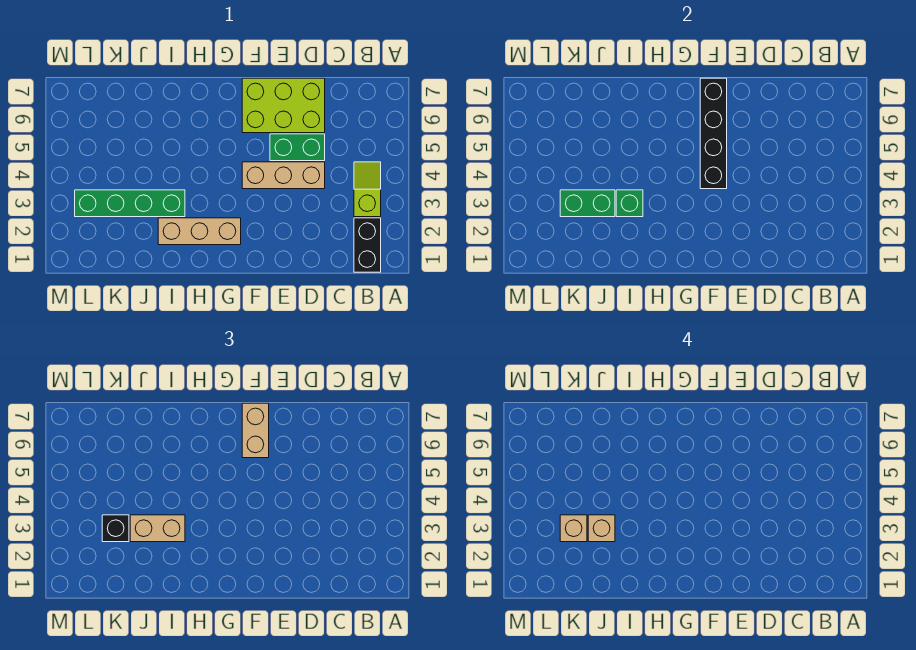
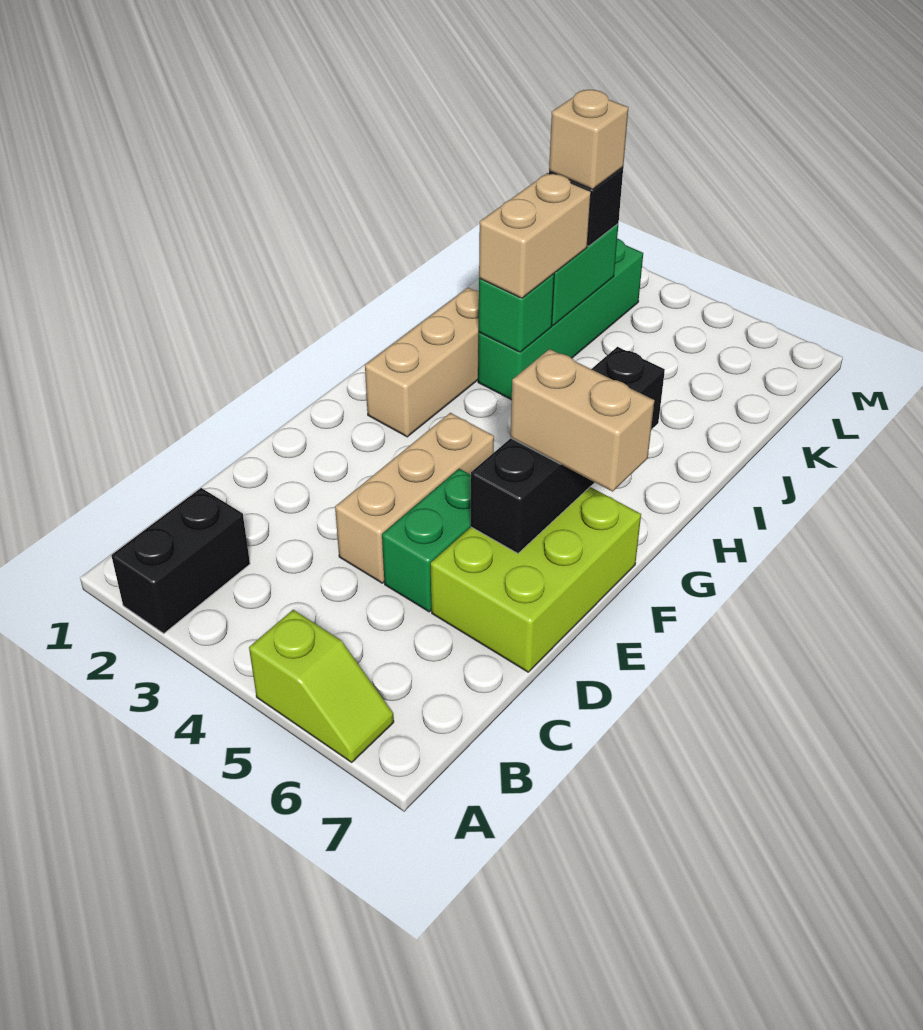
black 1x2 brick [354,218,381,272] -> black 1x2 brick turned to [111,488,250,633]
lime 1x2 slope [354,162,381,217] -> lime 1x2 slope moved to [249,610,394,762]
black 1x4 brick [700,78,727,189] -> black 1x4 brick turned to [471,347,665,553]
tan 1x1 brick [588,515,615,542] -> none

